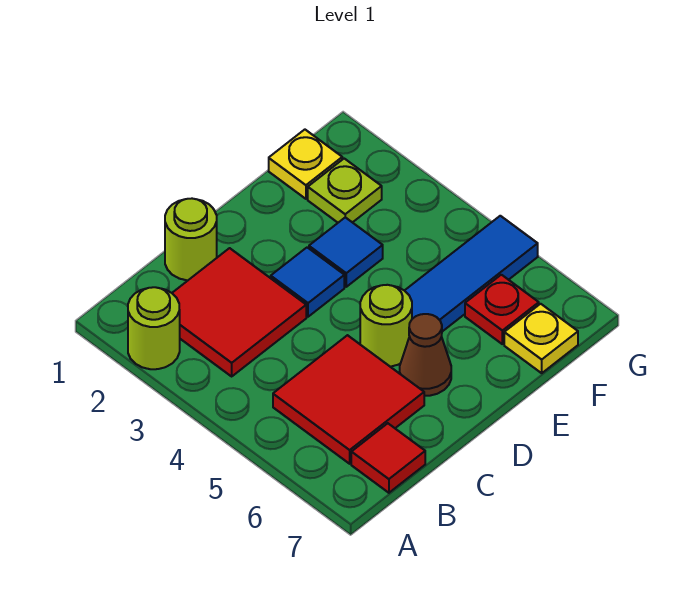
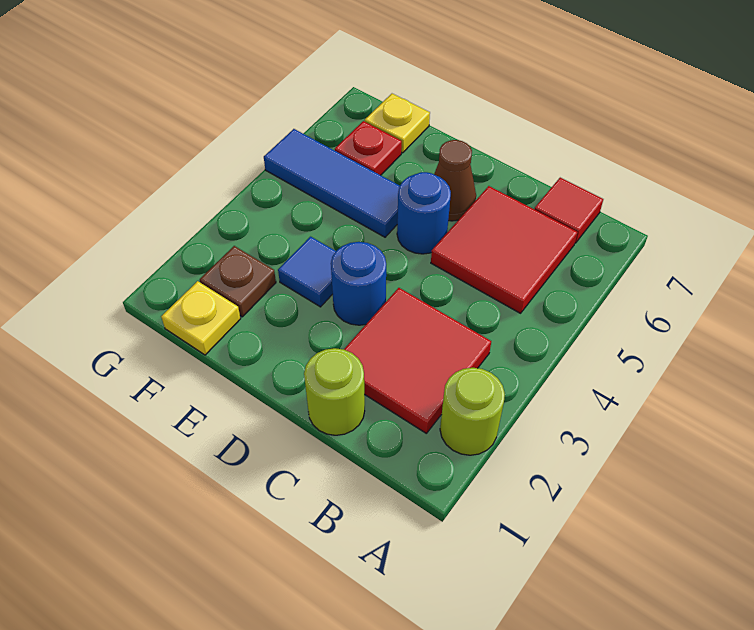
blue 1x1 tile [271,247,344,317] -> blue 1x1 round brick [331,242,386,325]
lime 1x1 round brick [360,285,412,367] -> blue 1x1 round brick [397,172,451,254]
lime 1x1 plate [308,159,382,223] -> brown 1x1 plate [200,246,276,317]

